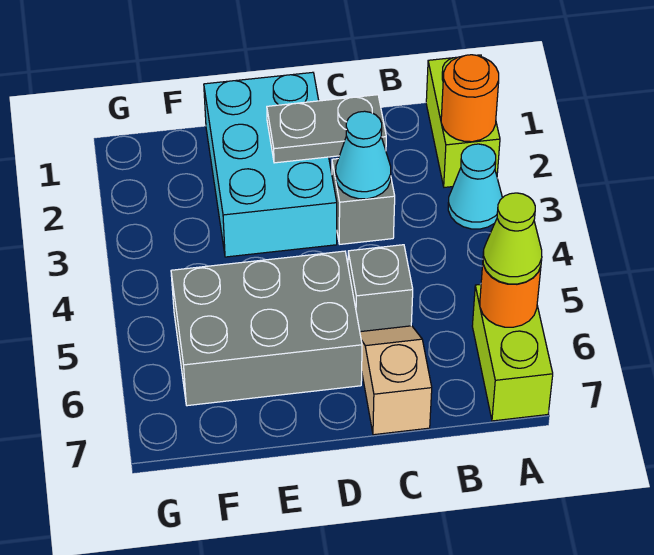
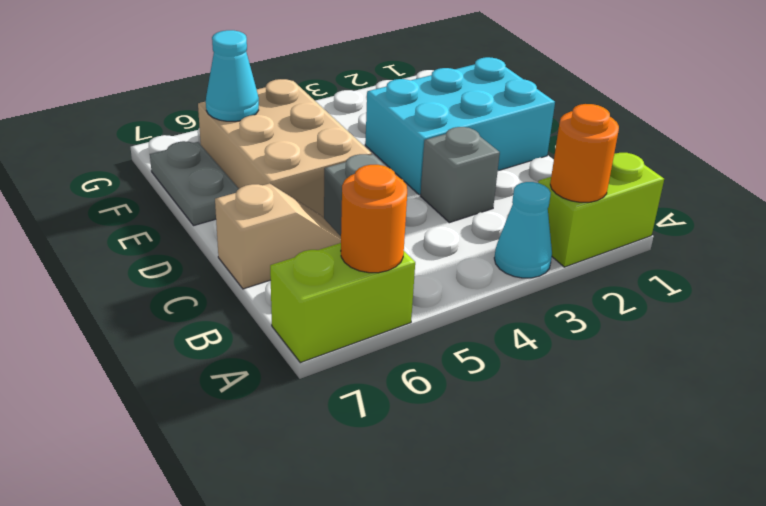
lime 1x1 cone [483,193,542,284] -> none
grey 1x2 plate [267,95,386,163] -> grey 1x2 plate moved to [150,141,239,226]
cyan 1x1 cone [336,111,391,199] -> cyan 1x1 cone moved to [206,30,259,121]
grey 2x3 brick [171,251,362,406] -> tan 2x3 brick [198,79,372,218]

